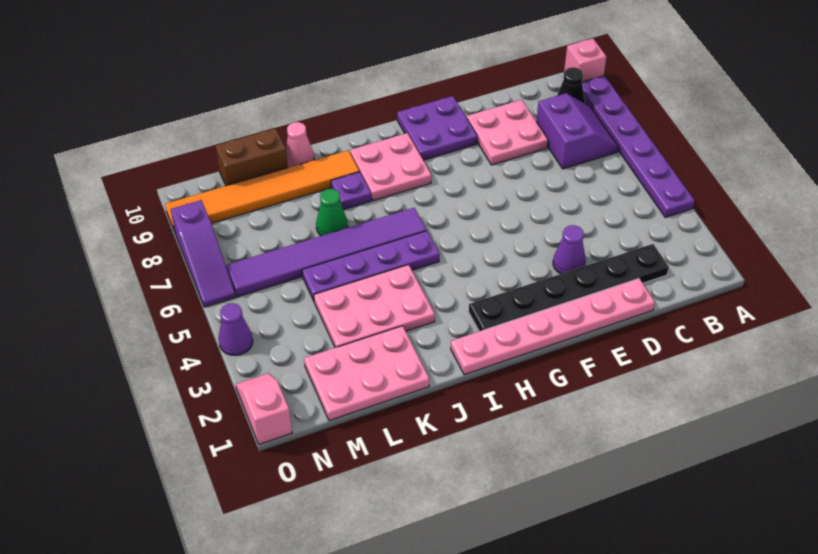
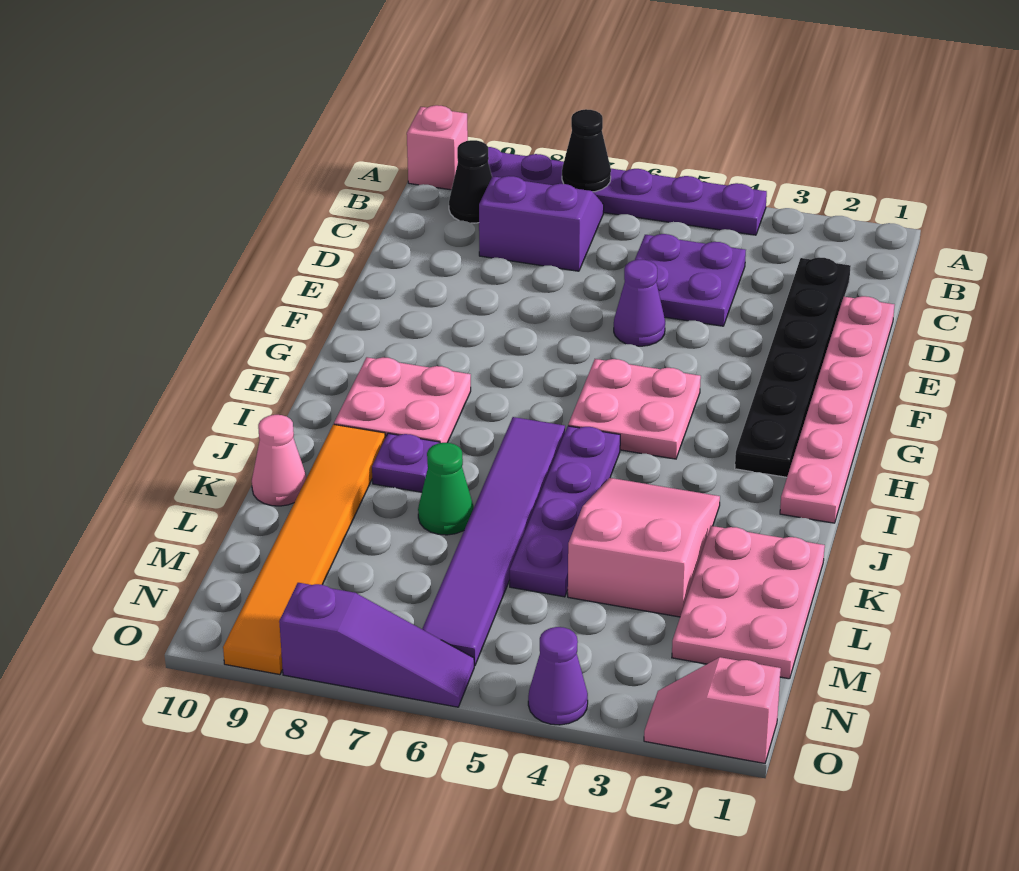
none -> black 1x1 cone [562,109,611,192]
pink 2x2 plate [467,100,548,165] -> pink 2x2 plate moved to [568,359,701,459]
purple 1x1 cone [553,225,586,274] -> purple 1x1 cone moved to [614,260,665,346]
purple 2x2 plate [397,96,477,160] -> purple 2x2 plate moved to [635,234,746,326]
pink 2x3 plate [314,265,435,348] -> pink 2x3 slope [568,478,720,617]
brown 1x2 brick [216,128,288,186] -> none

